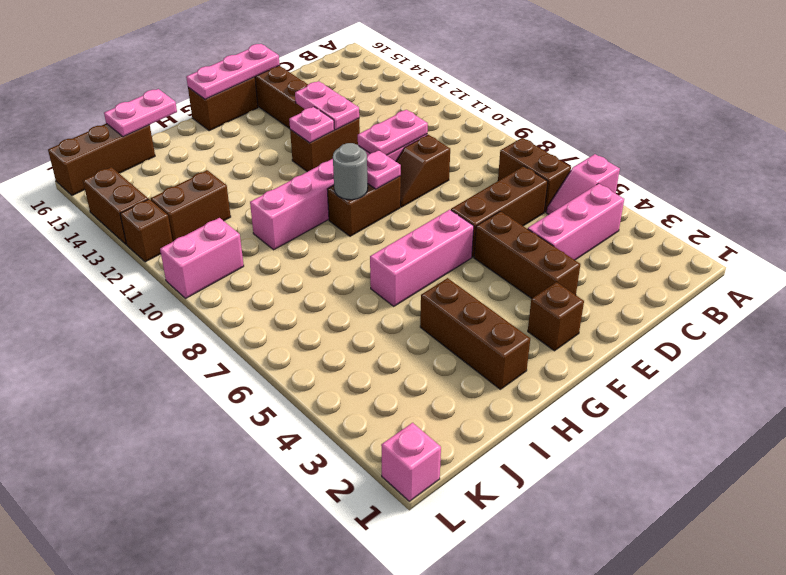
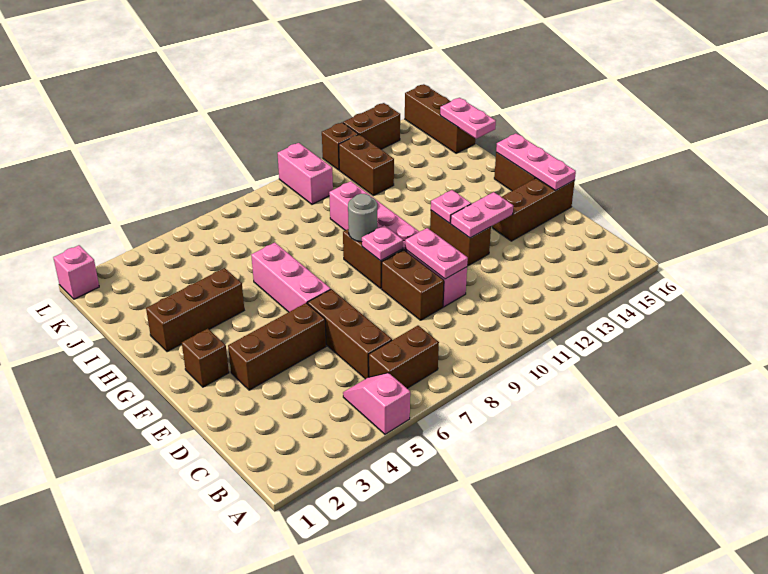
pink 1x3 brick [528,184,624,260] -> none
brown 1x2 slope [396,135,450,207] -> brown 1x2 brick [382,250,444,320]

